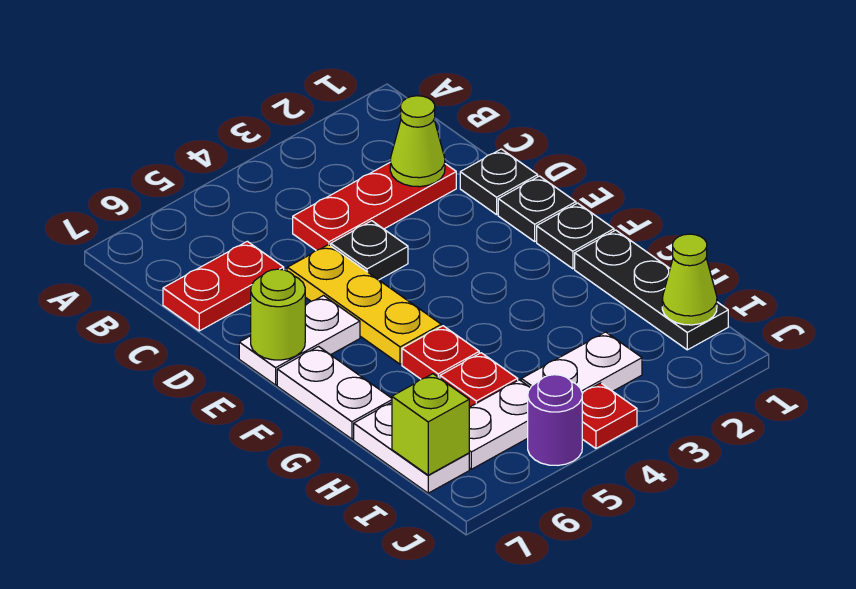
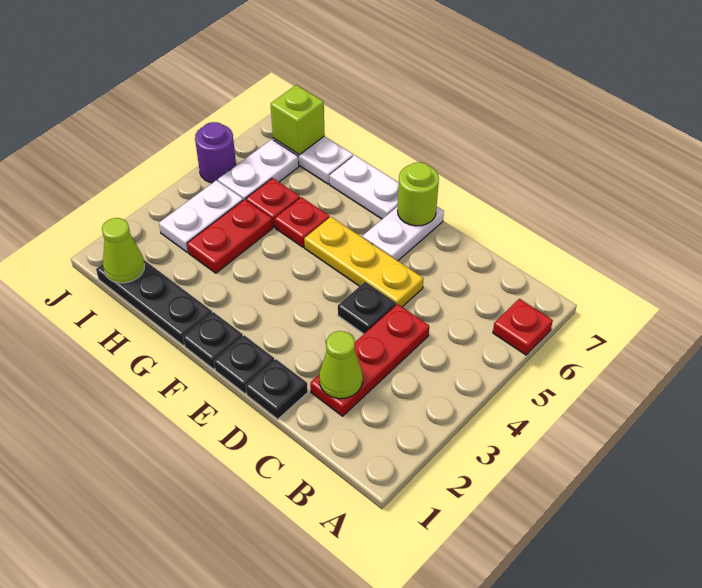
red 1x2 plate [163,241,284,331] -> red 1x2 plate moved to [187,199,273,273]
red 1x1 plate [582,383,637,448] -> red 1x1 plate moved to [493,299,553,355]

